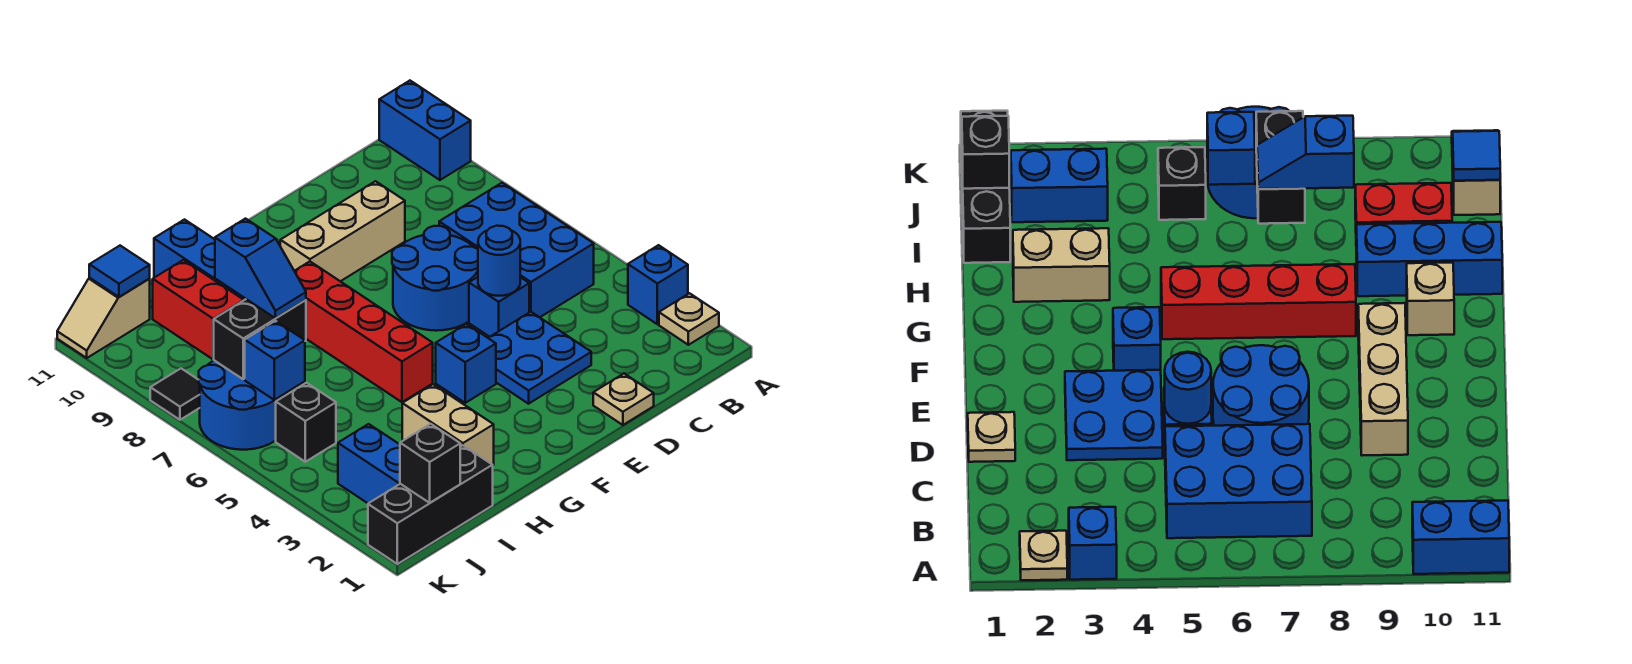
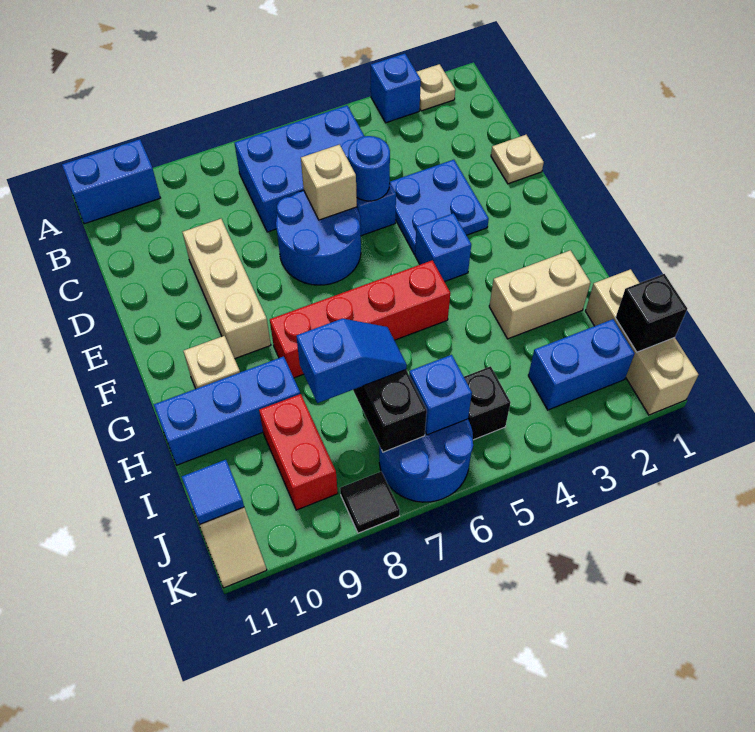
none -> tan 1x1 brick [301,145,357,220]
black 1x3 brick [368,445,493,564] -> tan 1x3 brick [586,269,698,415]
red 1x2 brick [153,260,244,359] -> red 1x2 brick turned to [259,394,338,510]

